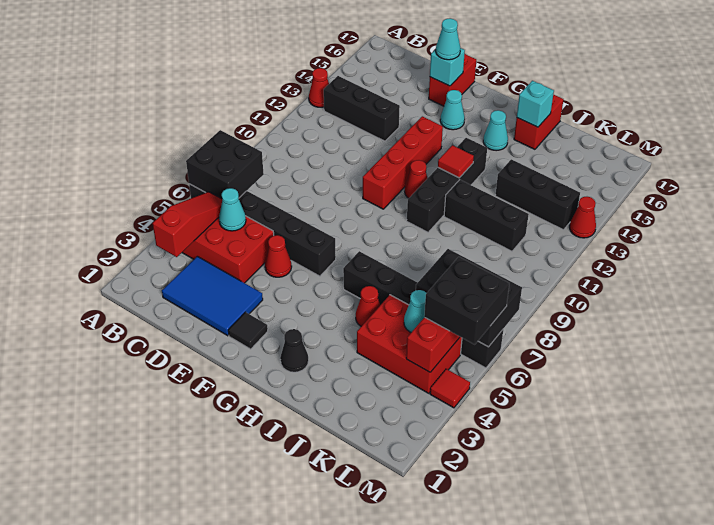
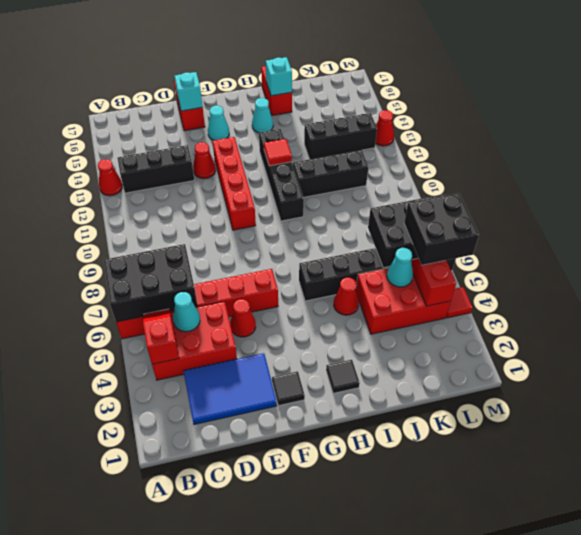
black 1x6 brick [189,184,336,276] -> red 1x6 brick [116,269,278,339]
black 2x2 brick [186,130,264,199] -> black 2x3 brick [104,244,197,322]
red 1x3 slope [153,192,222,257] -> red 1x2 slope [143,309,179,364]
cyan 1x1 cone [436,18,460,60] -> none
red 1x1 cone [405,160,427,198] -> red 1x1 cone moved to [193,142,216,179]
black 1x1 cone [280,329,309,372] -> black 1x1 tile [326,360,360,393]

